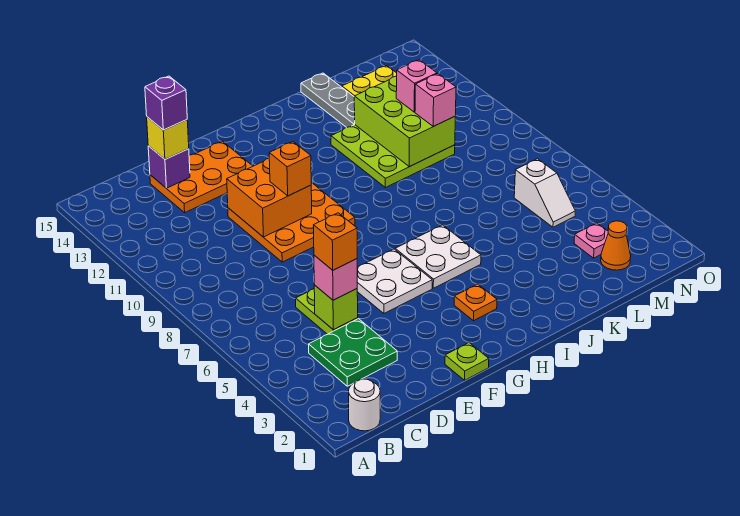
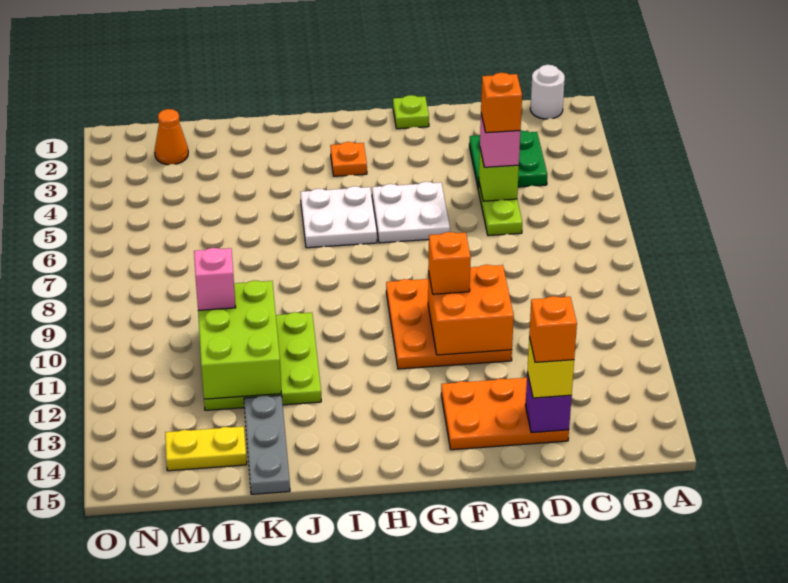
purple 1x1 brick [145,76,187,130] -> orange 1x1 brick [529,296,577,362]
pink 1x1 brick [396,60,437,112] -> none
pink 1x1 plate [574,223,608,258] -> none
white 1x2 slope [514,159,575,227] -> none

